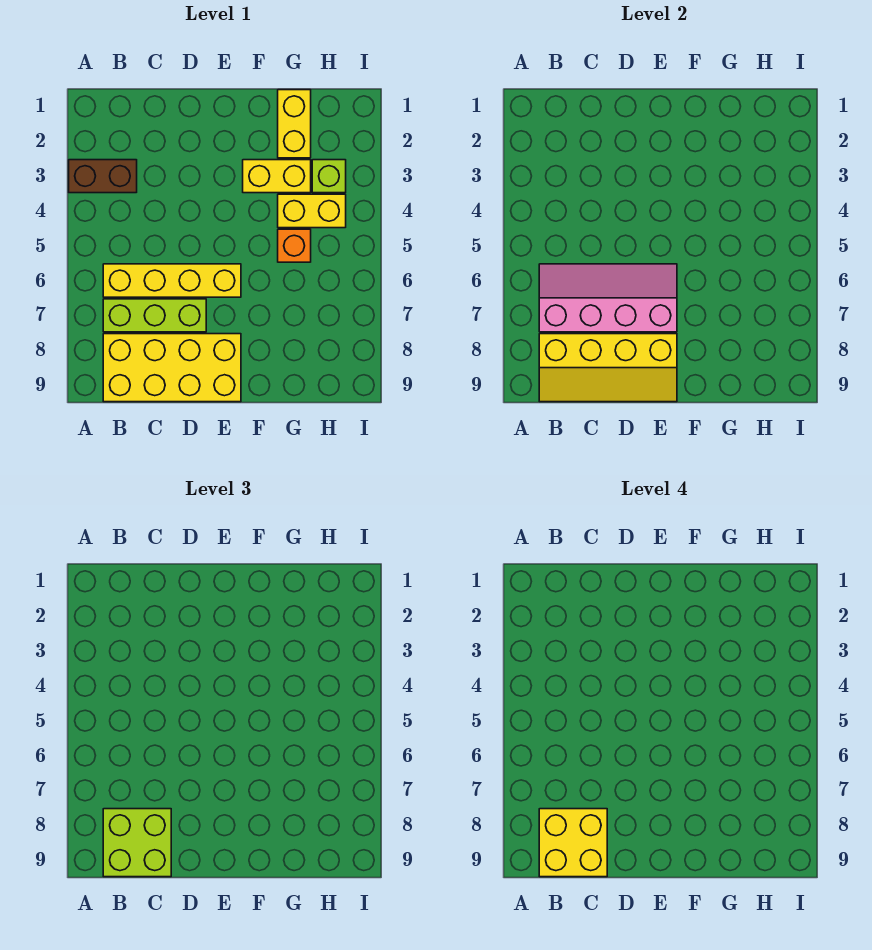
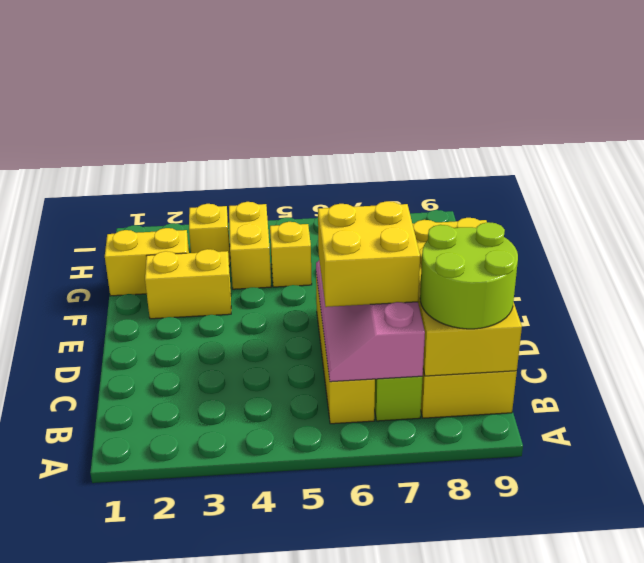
brown 1x2 brick [69,160,137,193] -> none
yellow 2x4 slope [539,334,677,402] -> yellow 2x4 brick [413,218,522,376]
lime 2x2 brick [103,809,171,877] -> lime 2x2 round brick [420,222,518,329]
yellow 2x2 brick [539,809,607,877] -> yellow 2x2 brick moved to [318,201,420,307]
yellow 1x2 brick [243,160,311,193] -> yellow 1x2 brick turned to [145,249,231,319]
orange 1x1 brick [278,229,311,262] -> yellow 1x1 brick [270,222,312,287]
lime 1x1 brick [312,160,346,193] -> yellow 1x1 brick [189,204,230,266]

